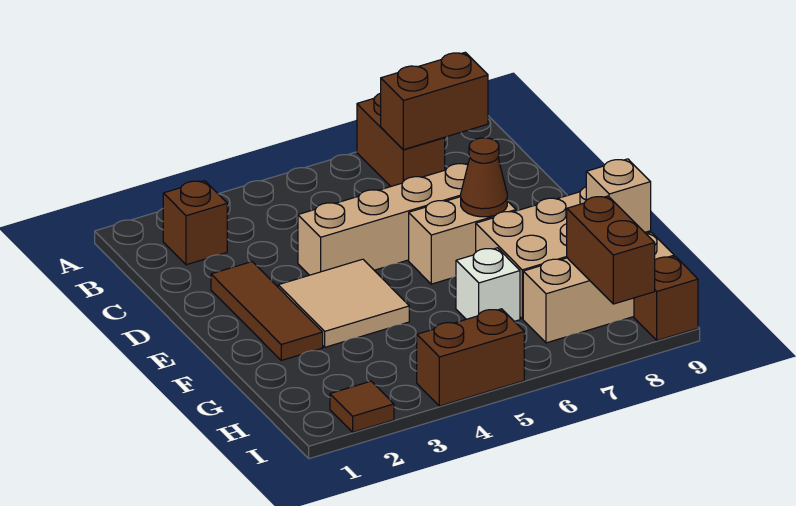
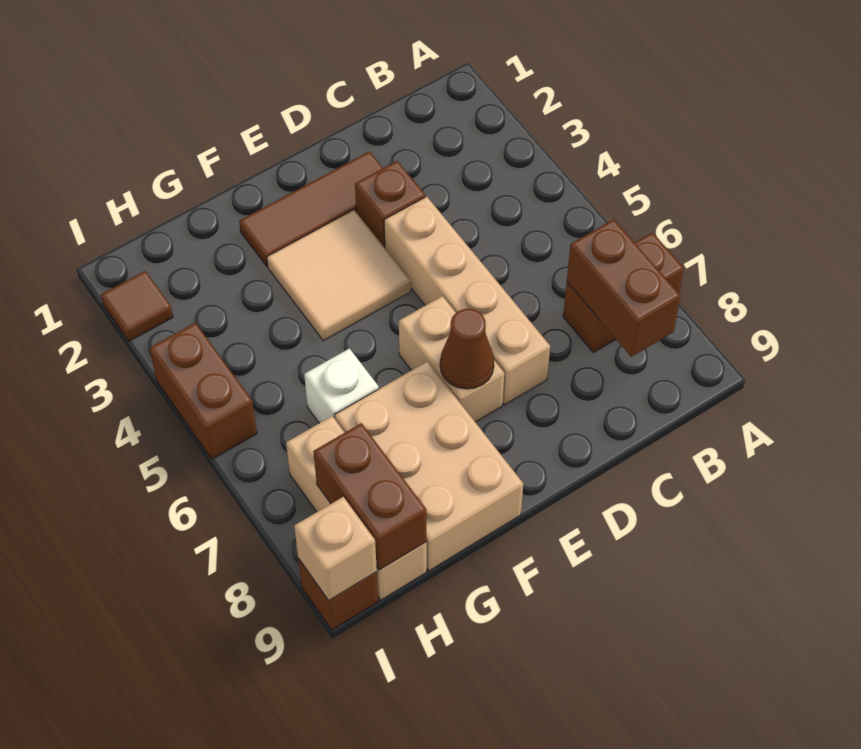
brown 1x1 brick [163,181,227,265] -> brown 1x1 brick moved to [355,161,425,248]
tan 1x1 brick [586,159,651,232] -> tan 1x1 brick moved to [294,497,377,600]
brown 1x2 brick [567,196,655,304] -> brown 1x2 brick turned to [313,423,426,570]

